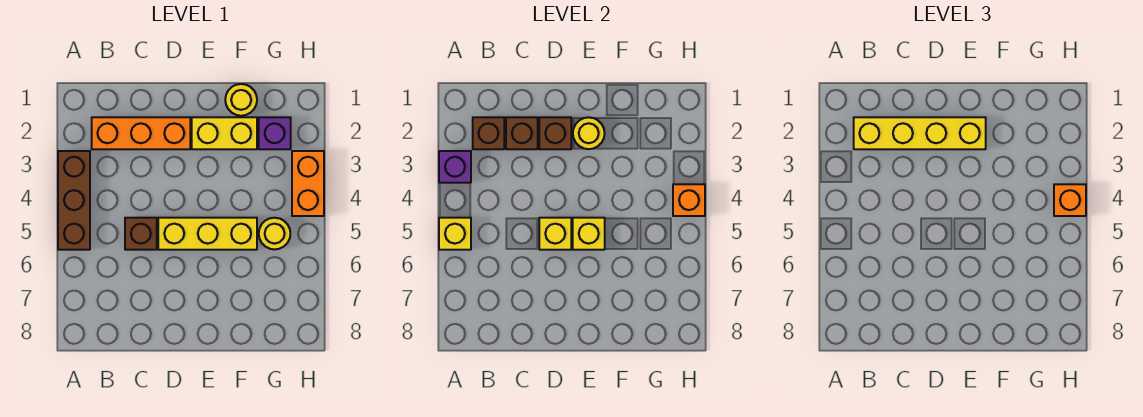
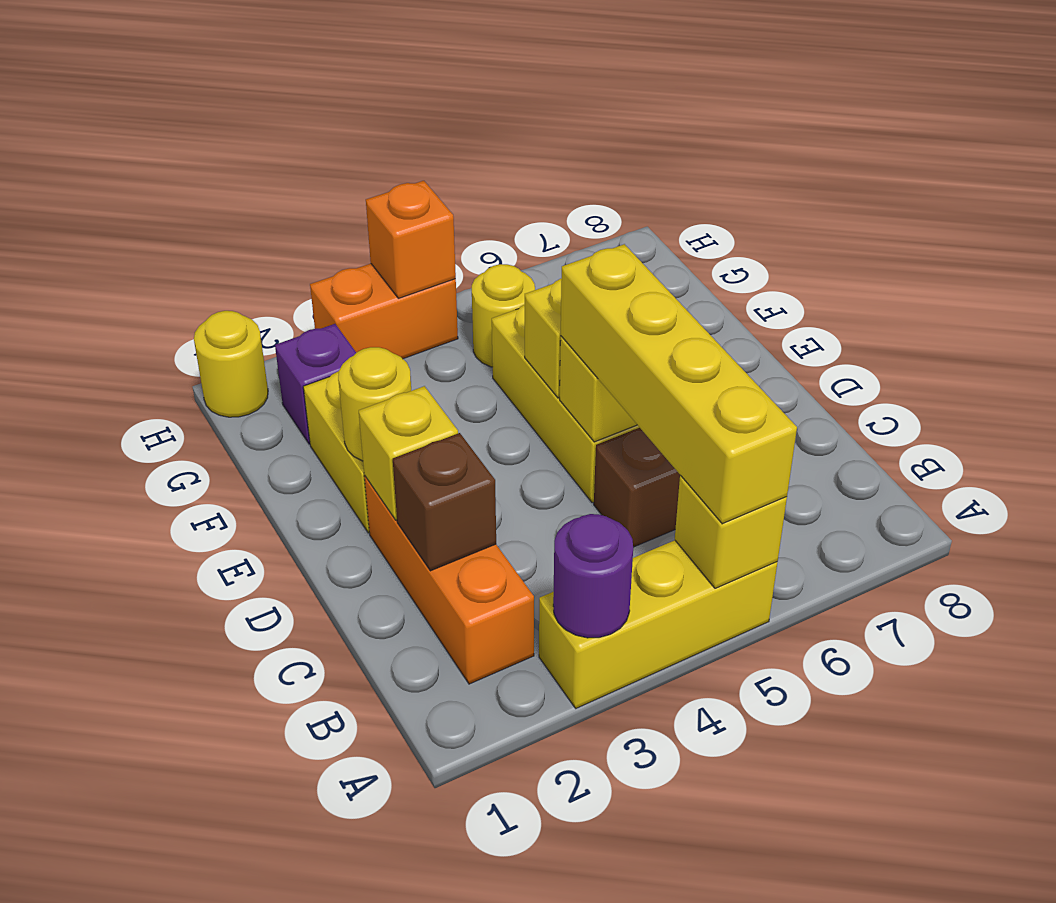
brown 1x3 brick [58,151,90,250] -> yellow 1x3 brick [539,540,777,708]
purple 1x1 brick [439,151,471,183] -> purple 1x1 round brick [553,514,633,638]
brown 1x1 brick [473,117,504,149] -> none
yellow 1x4 brick [854,117,986,149] -> yellow 1x4 brick moved to [561,244,797,524]
brown 1x1 brick [539,117,571,149] -> yellow 1x1 brick [359,386,458,520]
yellow 1x1 round brick [225,84,257,116] -> yellow 1x1 round brick moved to [194,311,268,417]
orange 1x1 brick [1054,184,1086,216] -> none

